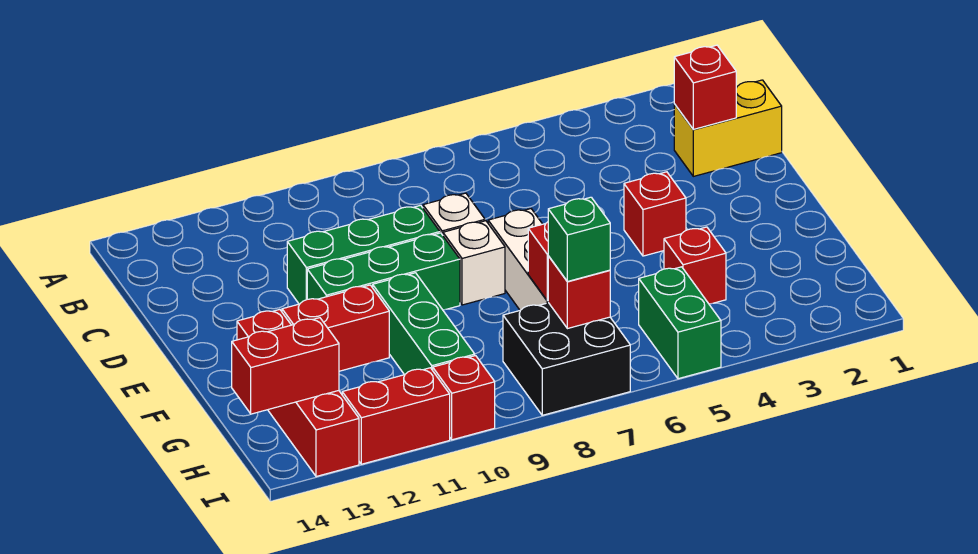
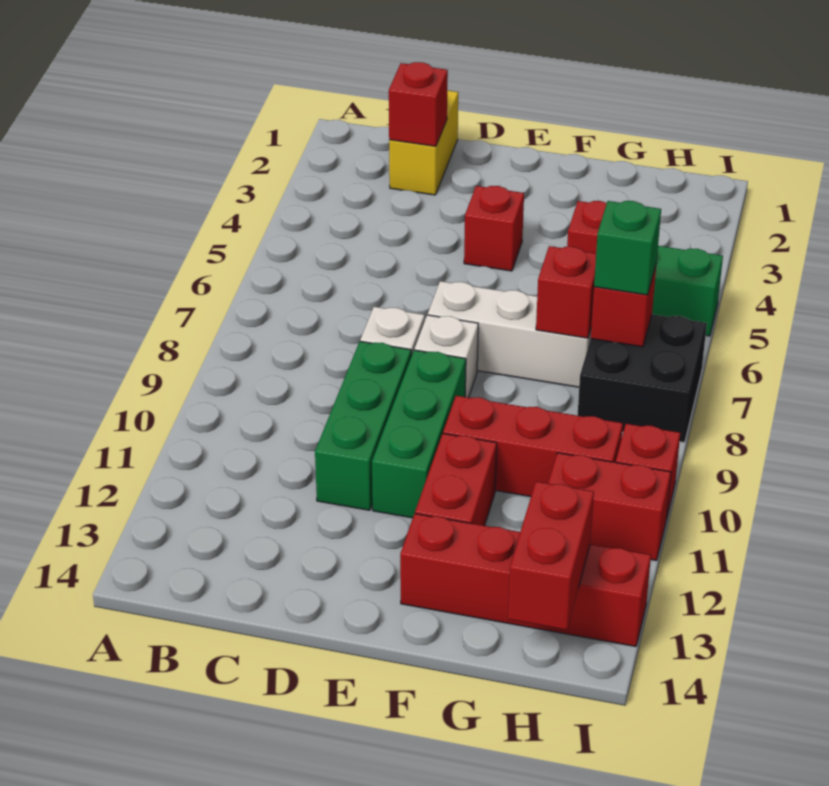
green 1x3 brick [373,273,475,375] -> red 1x3 brick [443,396,623,497]
red 1x2 brick [342,368,450,464] -> red 1x2 brick turned to [548,453,671,561]

